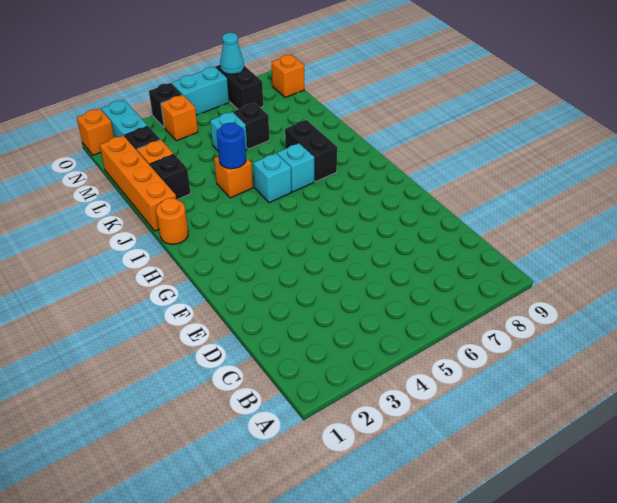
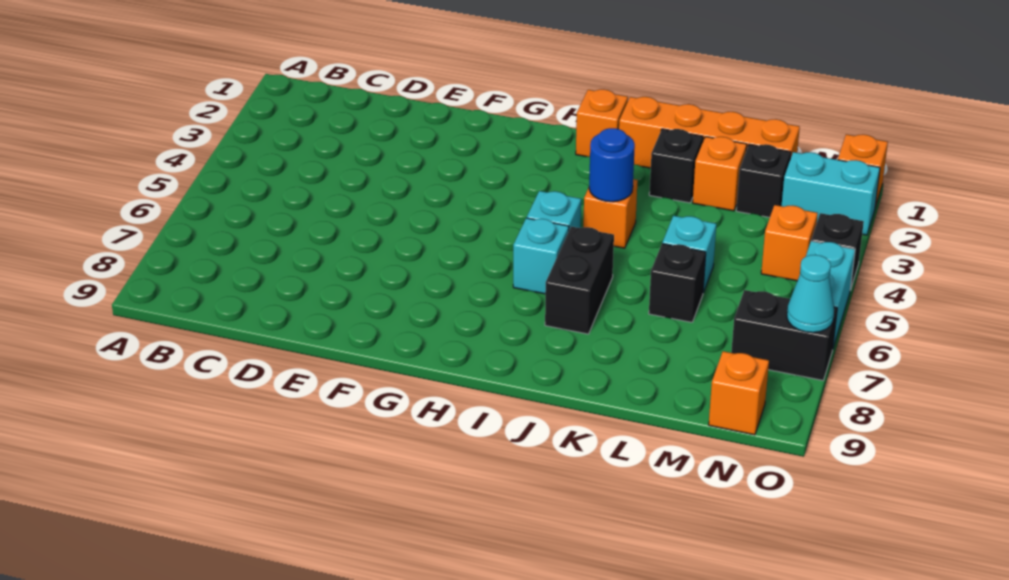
orange 1x1 round brick [156,198,188,244] -> orange 1x1 brick [576,89,628,157]
black 1x2 brick [285,120,337,182] -> black 1x2 brick turned to [545,227,614,334]

